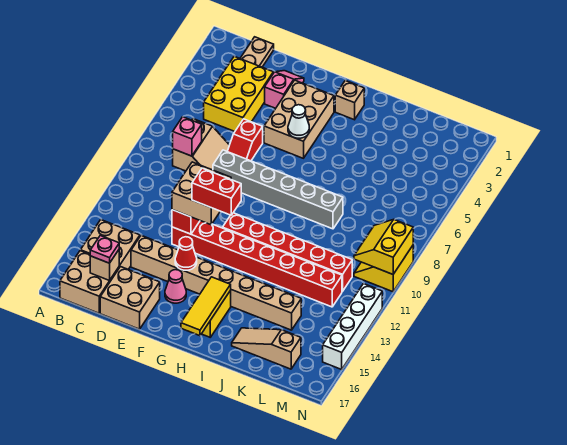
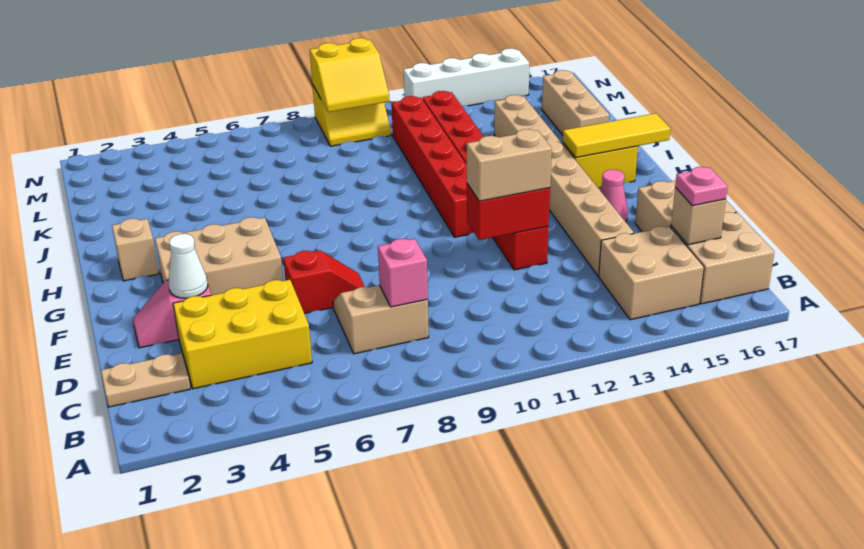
grey 1x6 brick [213,150,343,229] -> none
tan 2x2 brick [172,162,231,225] -> tan 1x2 brick [467,129,552,201]
red 1x2 brick [192,168,241,215] -> none
red 1x1 cone [175,237,197,270] -> none
white 1x1 cone [288,105,309,138] -> white 1x1 cone moved to [169,234,208,298]
tan 1x3 slope [232,328,301,369] -> tan 1x3 brick [542,70,609,135]

